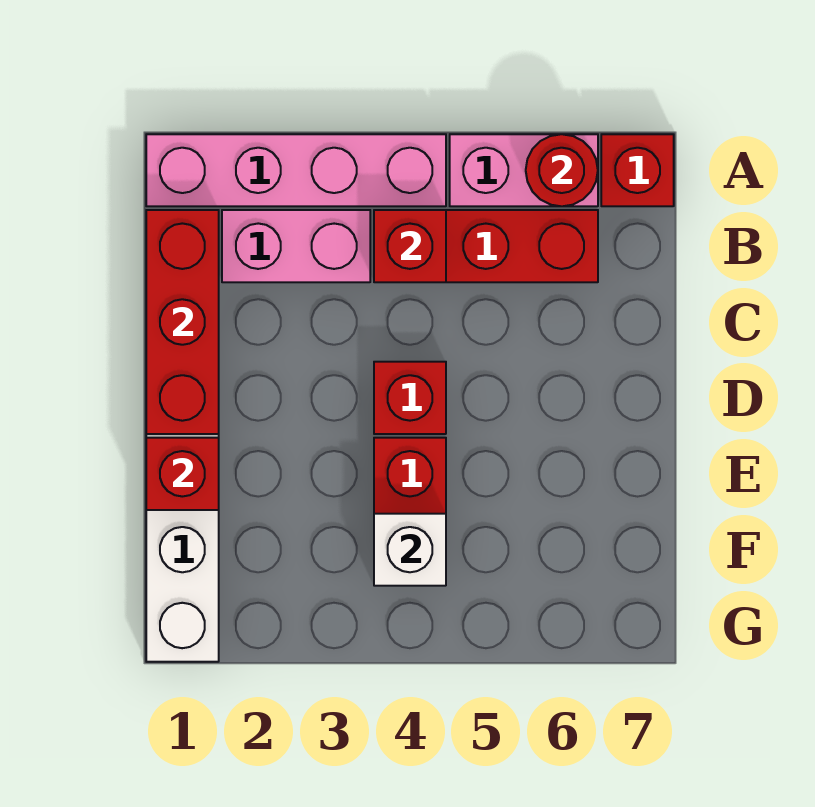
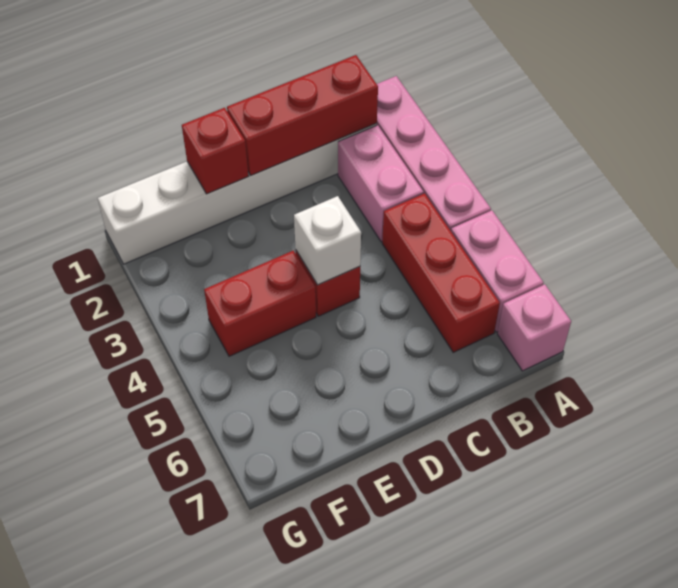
red 1x1 round brick [526,134,598,206] -> none
red 1x1 brick [601,134,674,206] -> pink 1x1 brick [498,284,571,371]
red 1x1 brick [374,210,446,282] -> none
white 1x1 brick [374,514,446,586] -> white 1x1 brick moved to [294,196,361,285]

